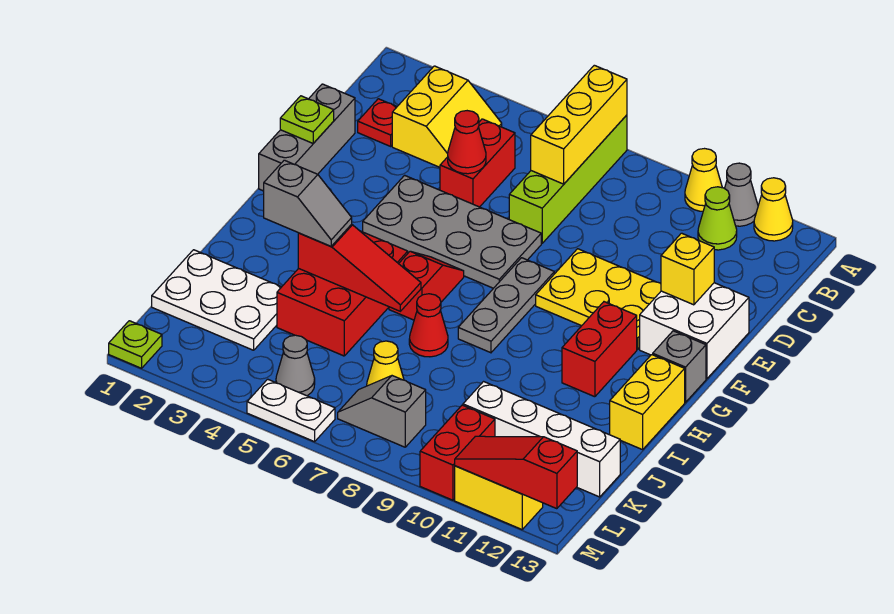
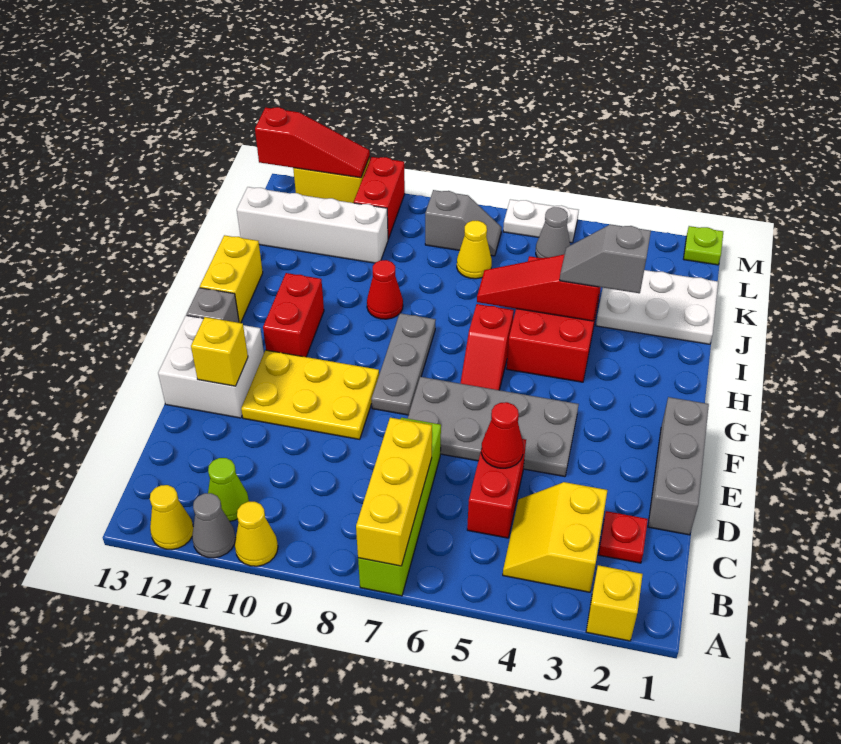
none -> yellow 1x1 brick [586,565,643,641]
lime 1x1 plate [280,96,334,143] -> none
red 1x1 cone [409,294,448,357] -> red 1x1 cone moved to [367,260,403,319]

